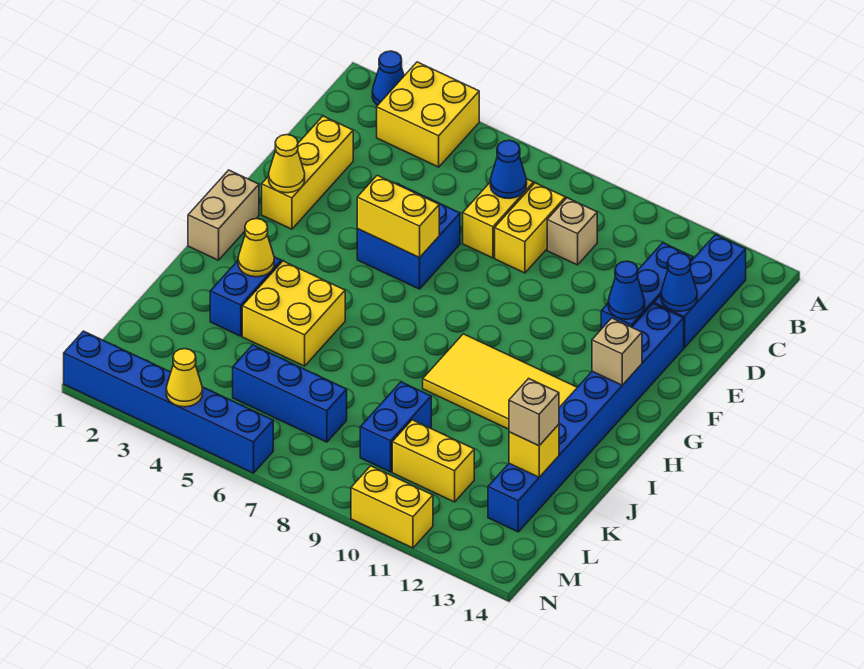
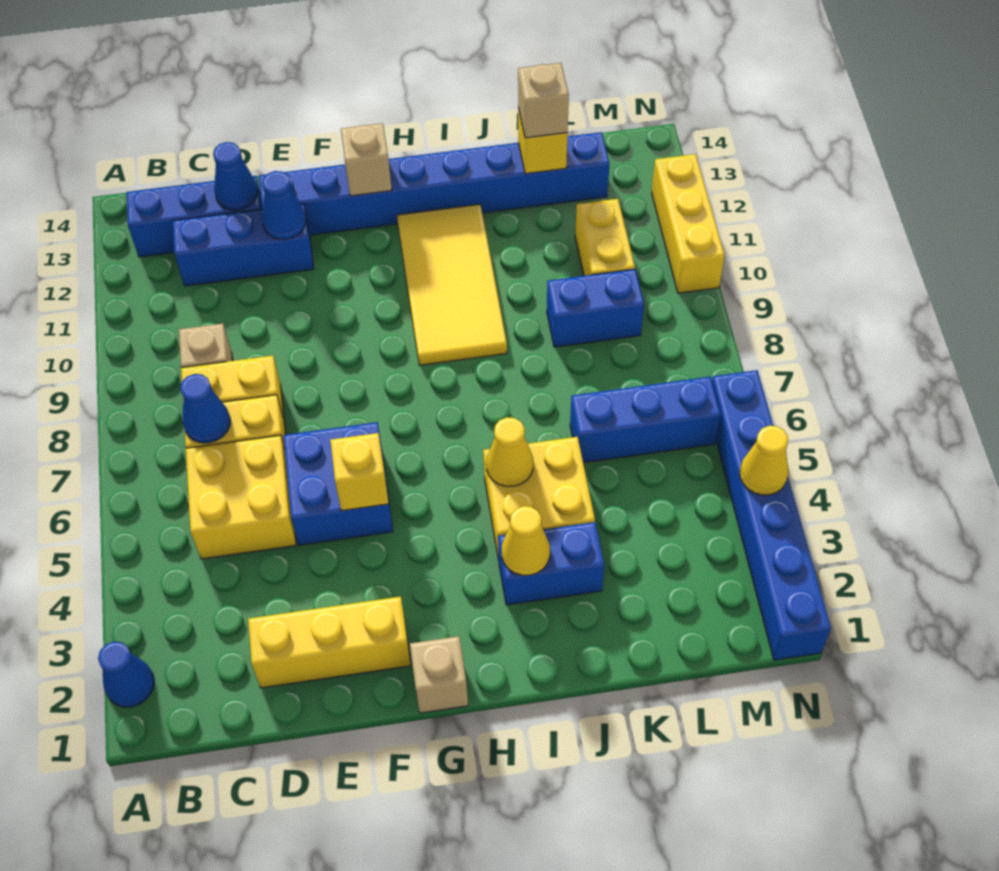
yellow 2x2 brick [377,62,479,167] -> yellow 2x2 brick moved to [186,435,296,559]
yellow 1x1 cone [269,135,305,193] -> yellow 1x1 cone moved to [486,417,533,486]
yellow 1x2 brick [357,175,439,258] -> yellow 1x1 brick [330,433,389,511]
tan 1x2 brick [188,170,259,260] -> tan 1x1 brick [410,636,468,713]
blue 1x3 brick [233,345,347,442] -> blue 1x3 brick turned to [570,377,721,463]
yellow 1x2 brick [351,466,433,548] -> yellow 1x3 brick [652,154,725,293]

